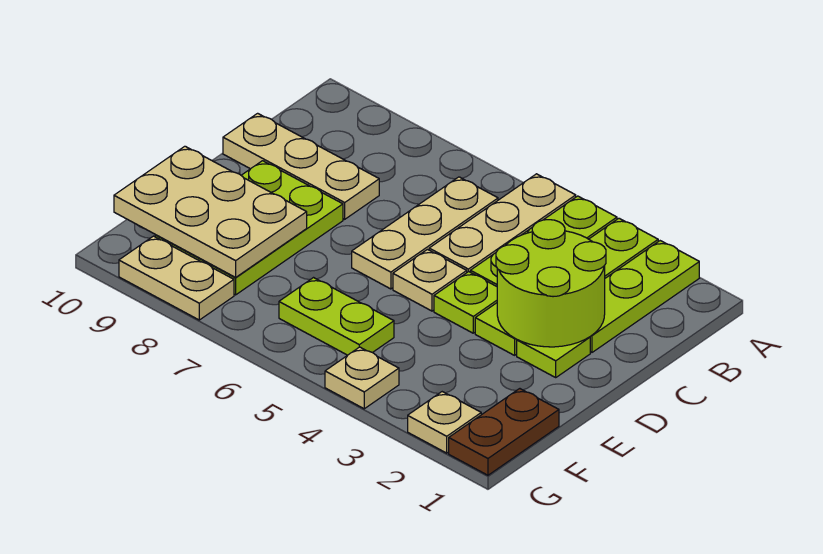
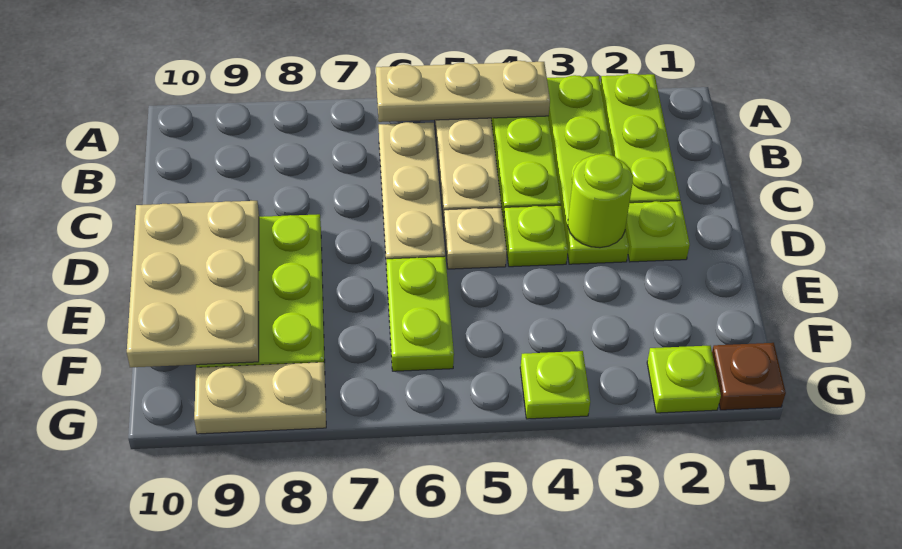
lime 2x2 round brick [496,220,606,347] -> lime 1x1 round brick [568,154,633,248]
tan 1x3 plate [223,113,379,219] -> tan 1x3 plate moved to [376,61,550,122]
tan 2x3 plate [114,146,307,277] -> tan 2x3 plate turned to [127,201,259,367]
brown 1x2 plate [449,389,559,475] -> brown 1x1 plate [712,343,786,410]
lime 1x2 plate [279,278,394,355] -> lime 1x2 plate turned to [387,256,454,371]
tan 1x1 plate [408,392,481,453] -> lime 1x1 plate [647,346,721,413]
tan 1x1 plate [325,347,399,409] -> lime 1x1 plate [520,351,590,419]

